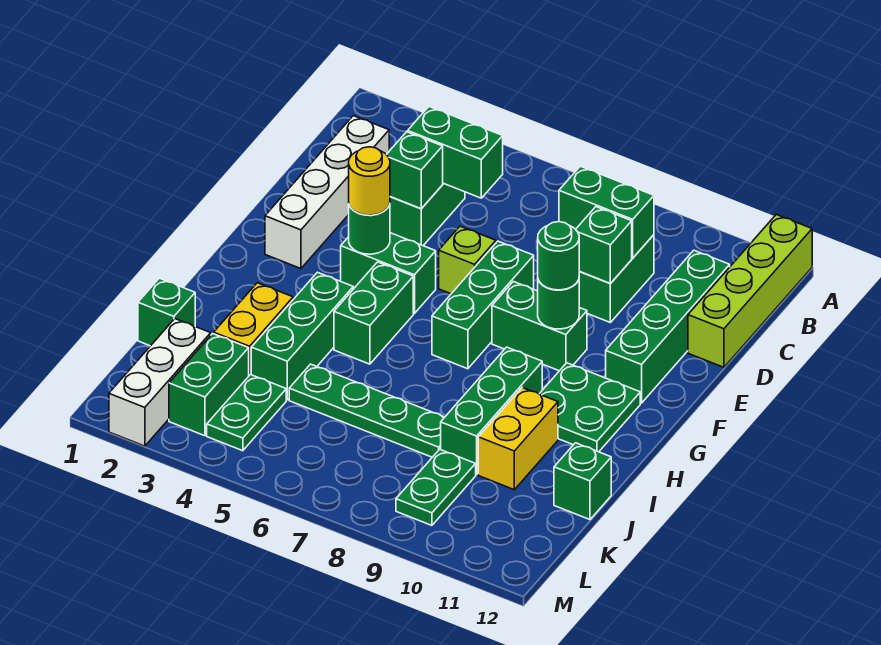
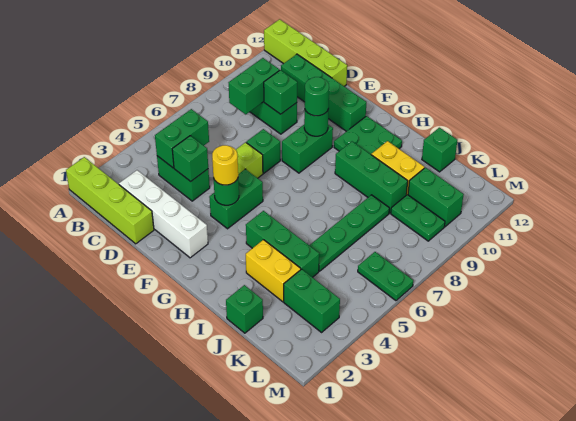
none -> lime 1x4 brick [66,157,154,244]
green 1x3 brick [432,241,534,369] -> green 1x1 brick [246,129,280,173]
green 1x2 brick [334,262,413,364] -> green 1x2 brick moved to [408,168,464,227]
white 1x3 brick [109,319,211,446] -> none
green 1x2 plate [207,375,286,451] -> green 1x2 plate moved to [358,252,413,301]

